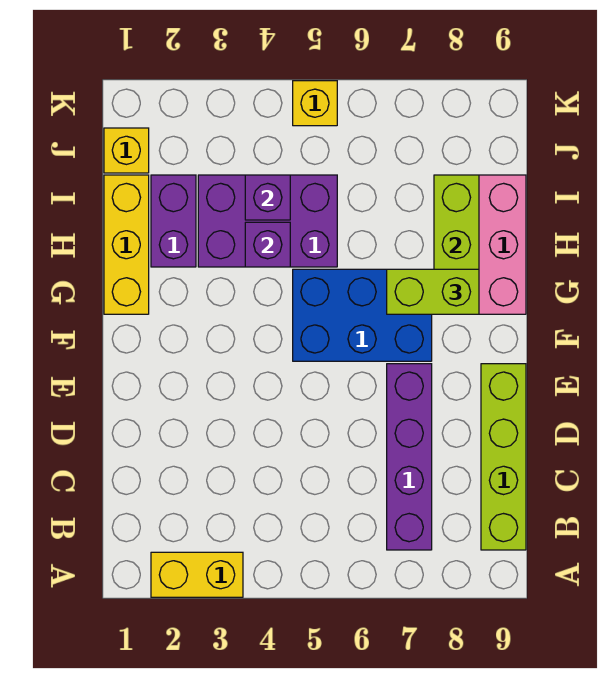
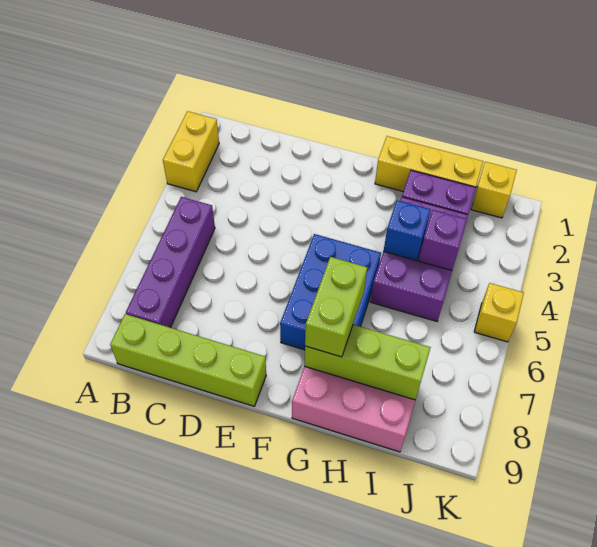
purple 1x4 brick [387,364,432,550] -> purple 1x4 brick turned to [126,197,215,328]
purple 1x1 brick [245,222,290,267] -> blue 1x1 brick [384,200,431,261]

